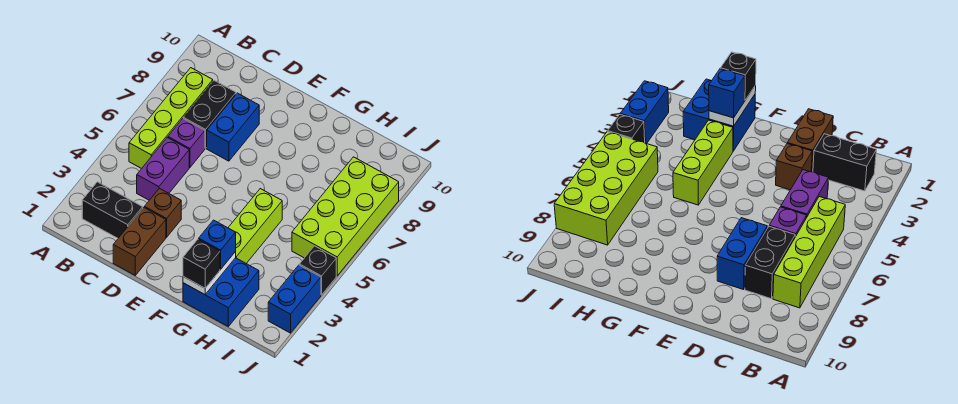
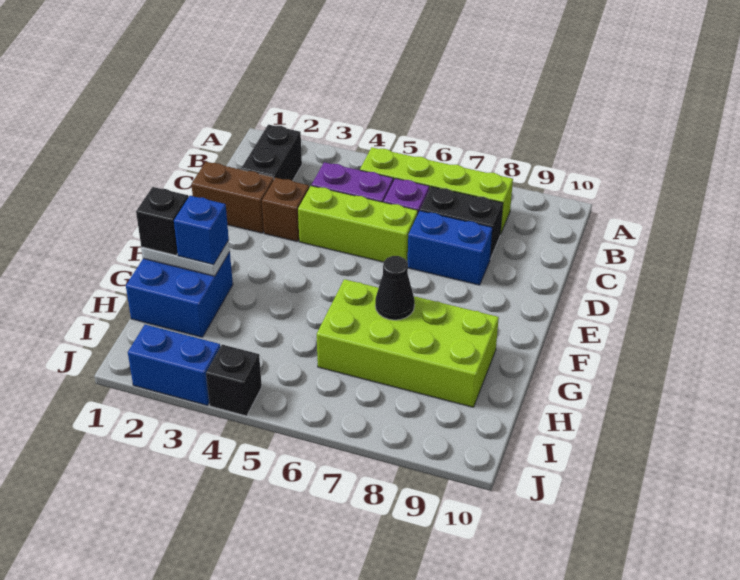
lime 1x3 brick [228,189,282,263] -> lime 1x3 brick moved to [298,186,418,262]
none -> black 1x1 cone [375,256,415,320]
lime 2x4 brick [292,157,399,276] -> lime 2x4 brick moved to [317,279,499,407]

